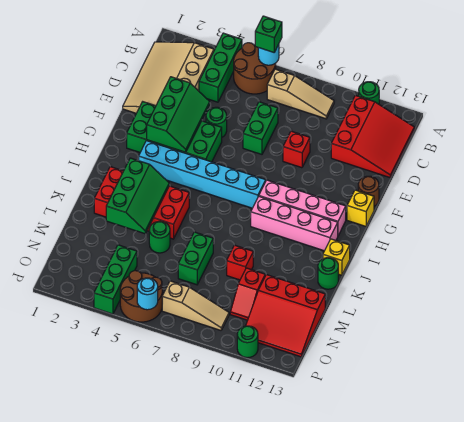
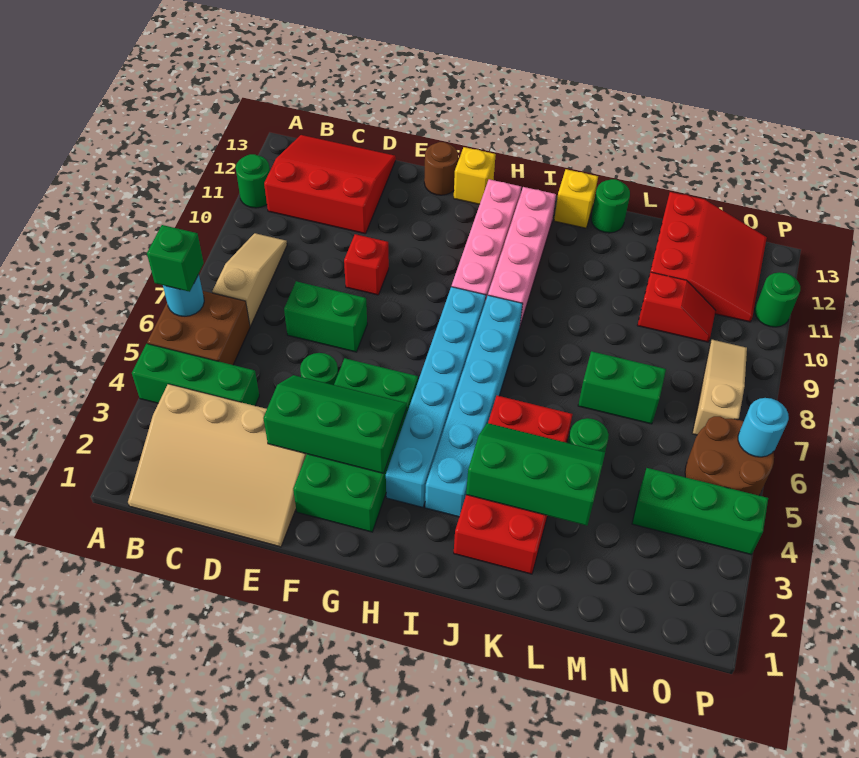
brown 2x2 round brick [234,43,276,94] -> brown 2x2 brick [147,291,250,365]
none -> cyan 1x6 brick [425,295,522,517]
red 1x1 brick [227,245,253,280] -> none

